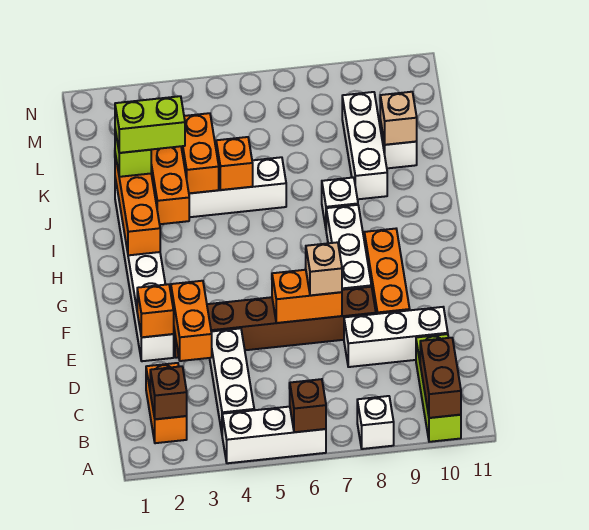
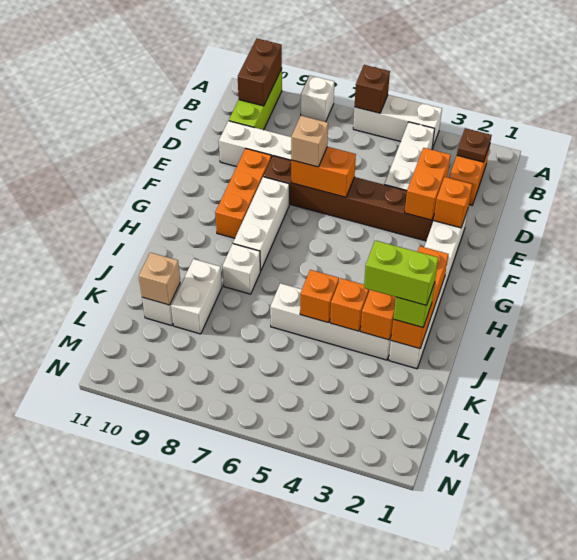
brown 1x1 brick [150,366,187,419] -> brown 1x1 plate [457,128,492,162]
orange 1x2 brick [181,113,219,193] -> orange 1x1 brick [330,278,369,331]
white 1x3 brick [342,92,387,199] -> white 1x2 brick [171,259,222,334]

